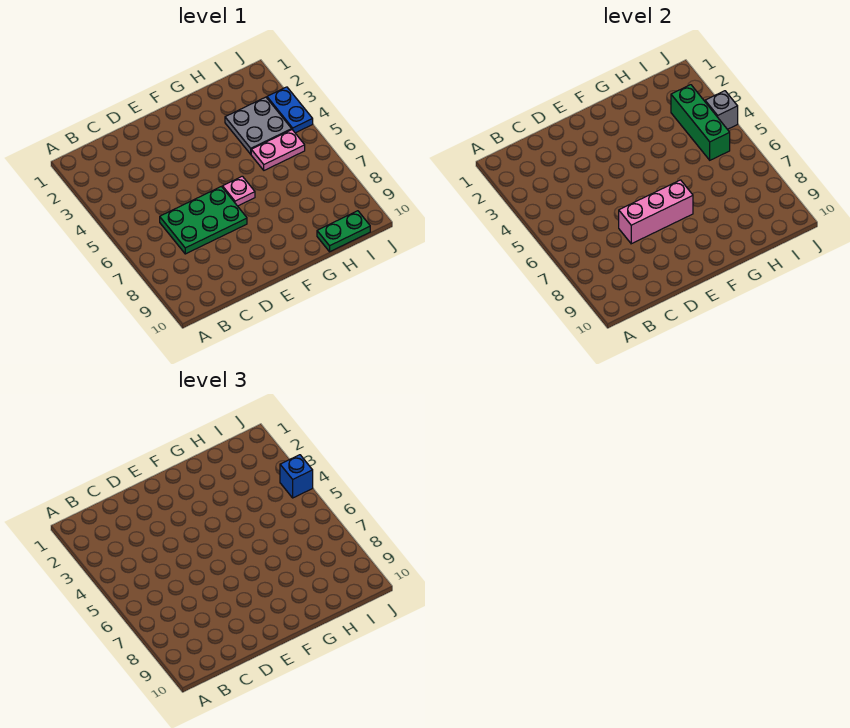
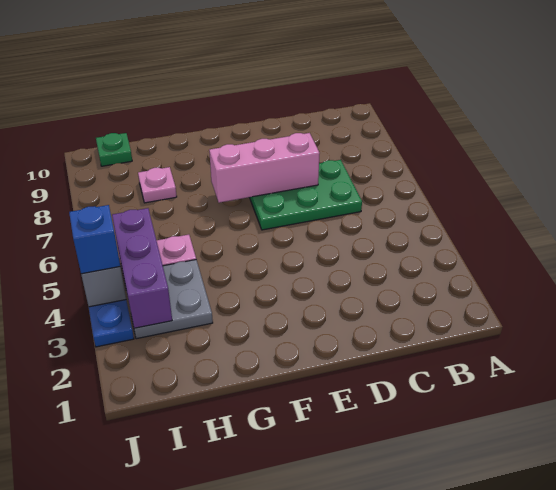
pink 1x1 plate [223,176,255,206] -> pink 1x1 plate moved to [138,167,177,203]
green 1x2 plate [317,211,370,252] -> green 1x1 plate [96,133,132,166]
green 1x3 brick [671,85,730,160] -> purple 1x3 brick [112,208,172,328]

